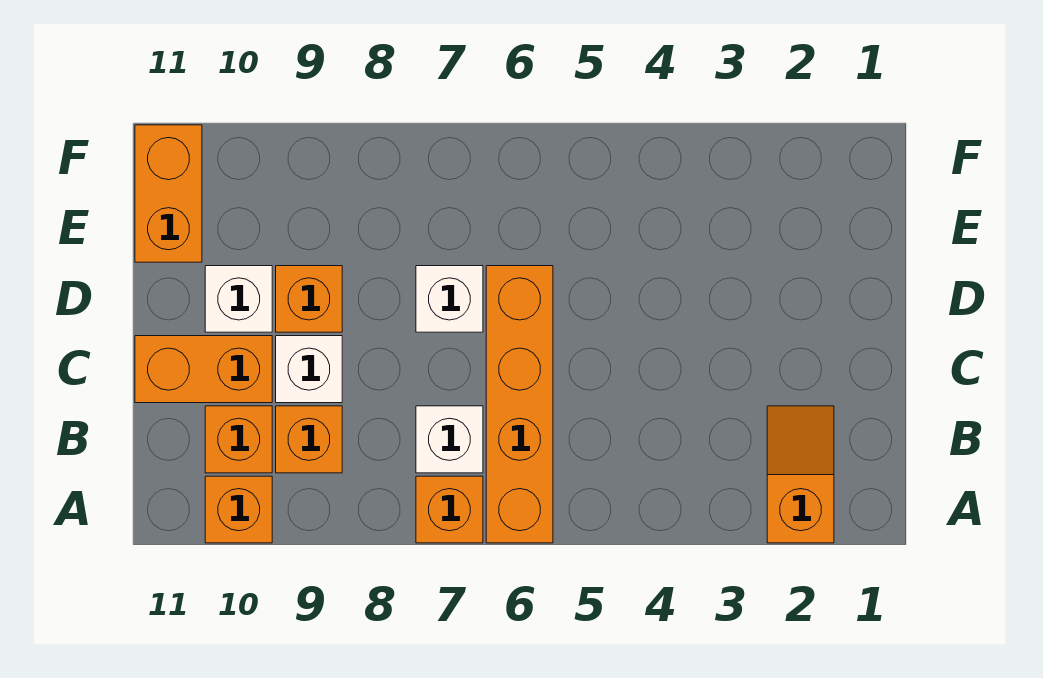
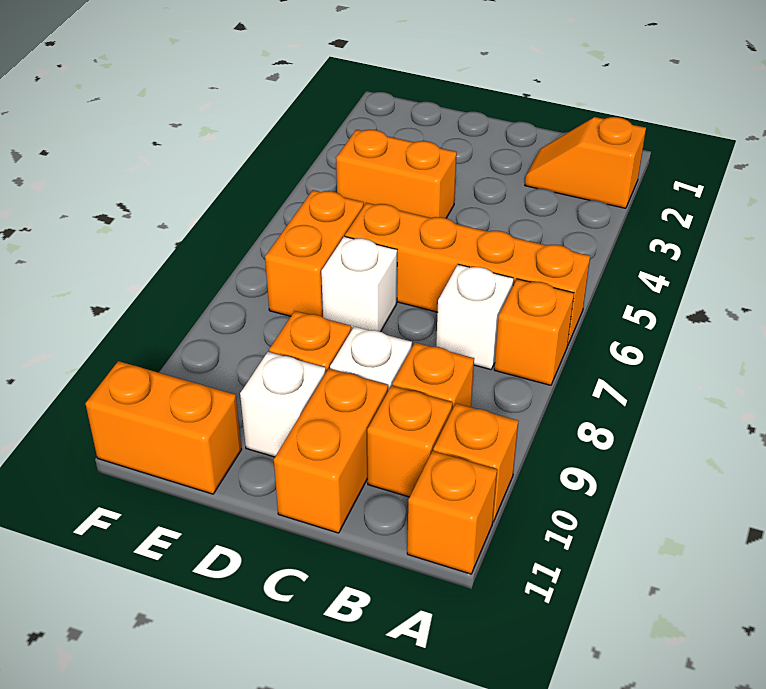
none -> orange 1x1 brick [407,451,497,574]
none -> orange 1x2 brick [336,130,457,218]
none -> orange 1x2 brick [265,190,364,317]

